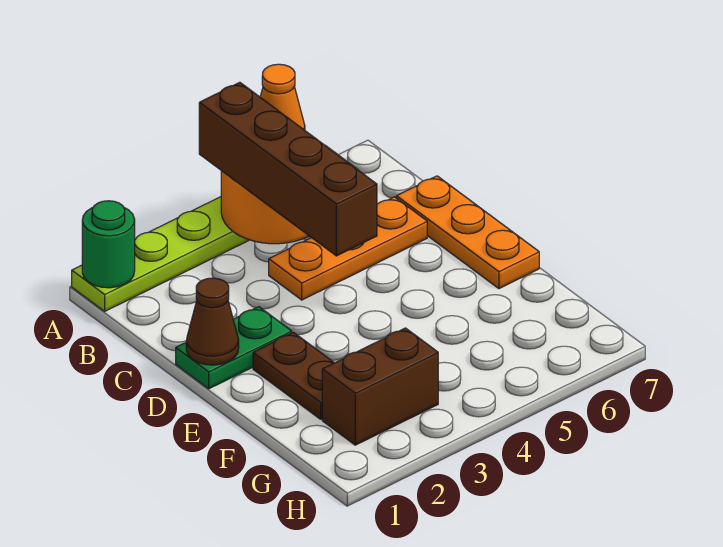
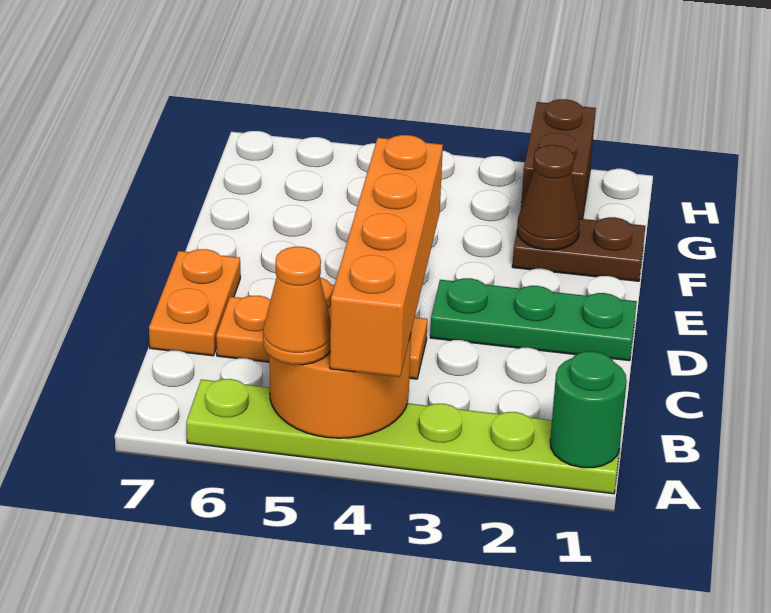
brown 1x4 brick [199,82,377,256] -> orange 1x4 brick [330,135,443,377]
orange 1x3 plate [397,176,539,289] -> orange 1x2 plate [149,249,240,356]
green 1x2 plate [176,307,292,389] -> green 1x3 plate [430,278,637,361]
brown 1x1 cone [186,278,239,365] -> brown 1x1 cone moved to [517,145,580,250]
brown 1x2 plate [253,332,334,419] -> brown 1x2 plate turned to [512,217,646,281]
brown 1x2 brick [322,328,438,445] -> brown 1x2 brick turned to [521,99,596,219]

